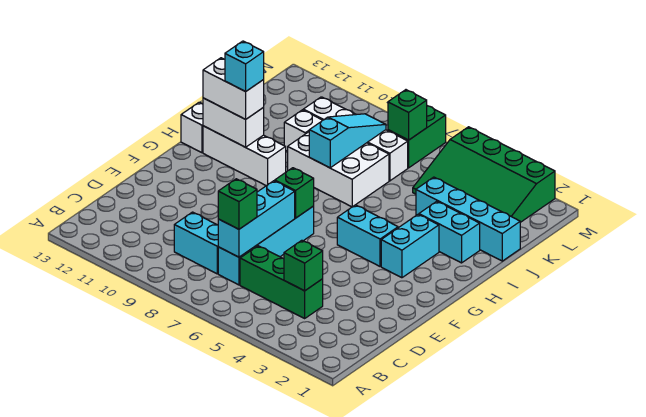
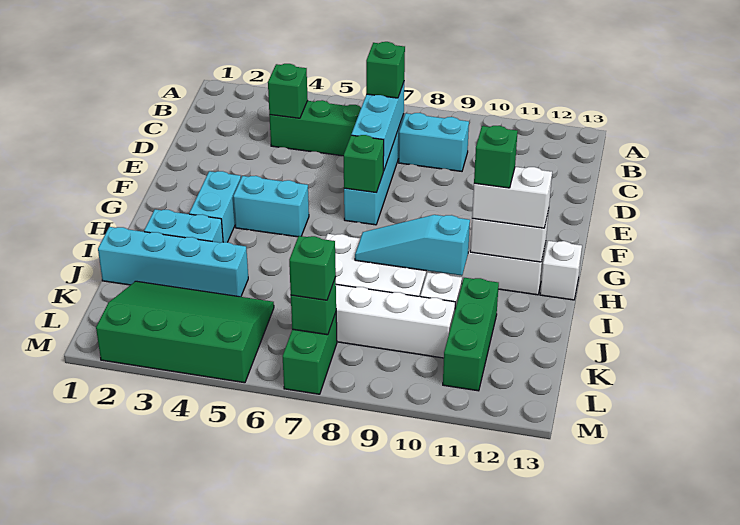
cyan 1x1 brick [225,41,264,91] -> green 1x1 brick [474,126,518,188]
cyan 1x3 slope [309,114,386,168] -> cyan 1x3 slope turned to [355,215,470,276]
none -> green 1x3 brick [443,278,499,391]
none -> green 1x1 brick [289,236,336,300]

